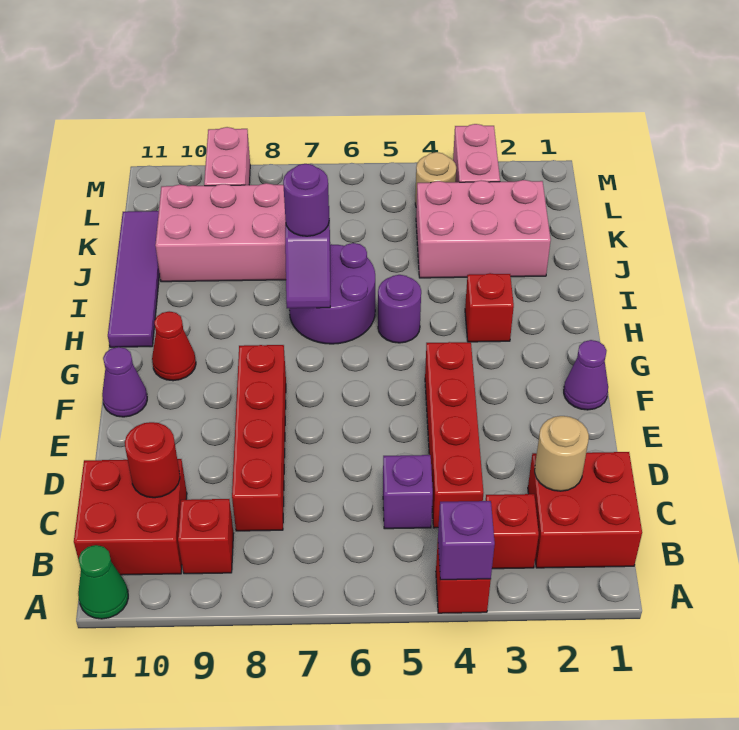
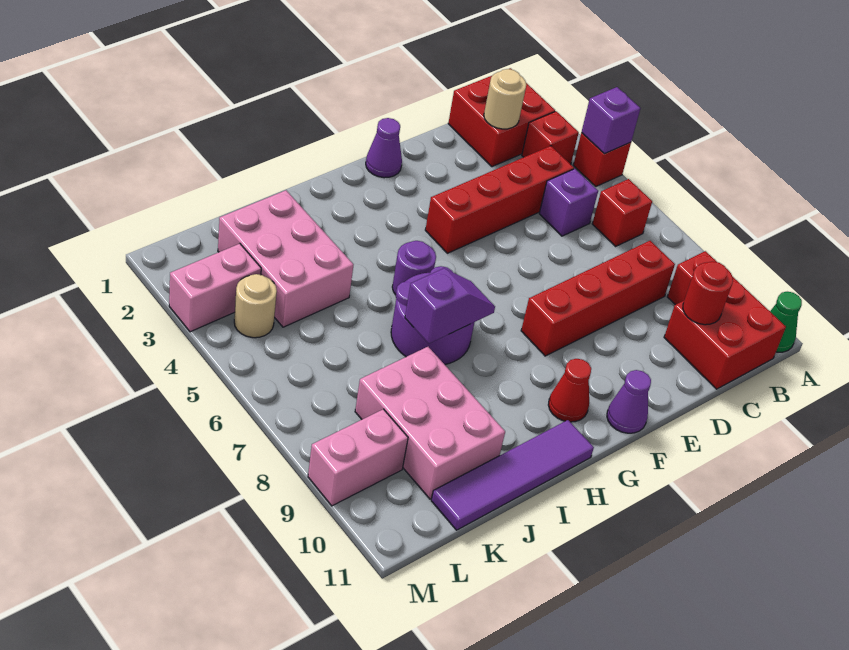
red 1x1 brick [465,273,514,342] -> red 1x1 brick moved to [592,179,652,246]
purple 1x1 round brick [283,164,329,236] -> none

